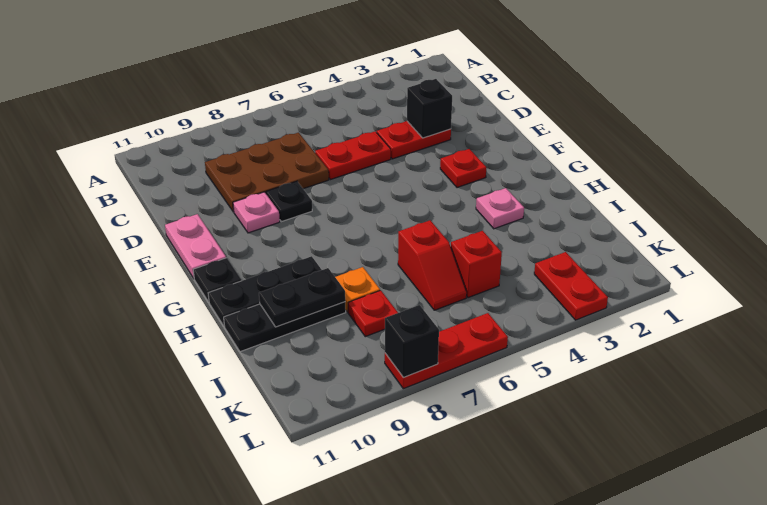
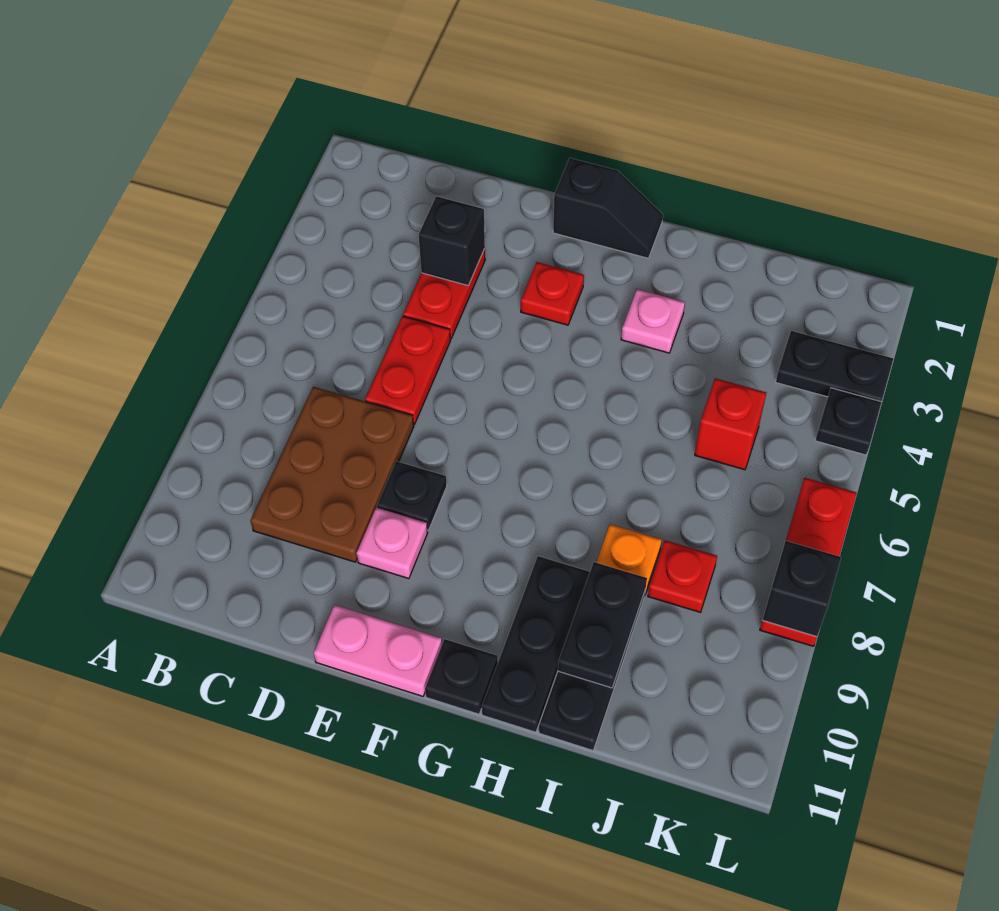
none -> black 1x2 slope [553,158,663,258]
red 1x2 slope [398,220,467,310] -> none
red 1x2 plate [534,252,608,320] -> black 1x2 plate [776,331,893,402]
none -> black 1x1 plate [815,388,882,455]

